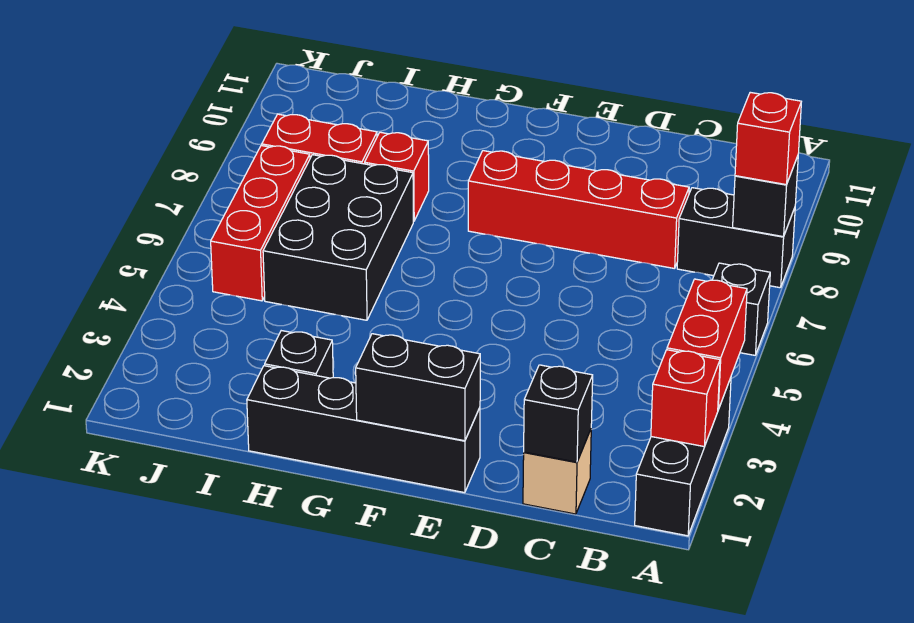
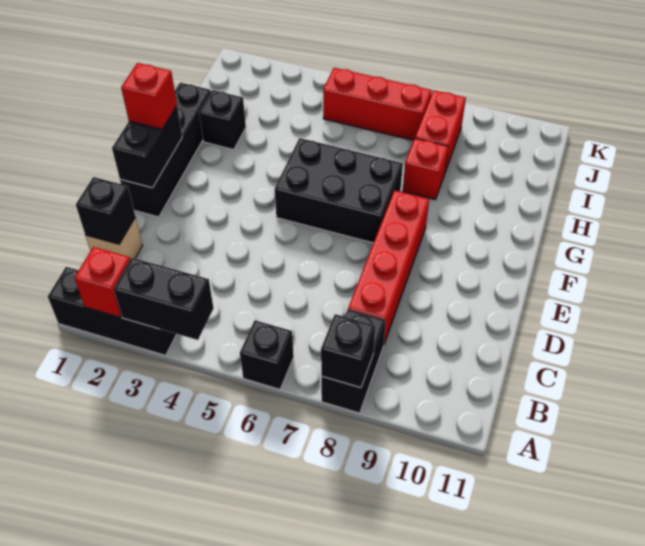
red 1x2 brick [667,279,747,409] -> black 1x2 brick [114,258,214,340]
red 1x1 brick [735,92,801,185] -> red 1x1 brick moved to [121,63,177,129]
black 2x3 brick [263,155,413,320] -> black 2x3 brick moved to [275,138,403,243]

